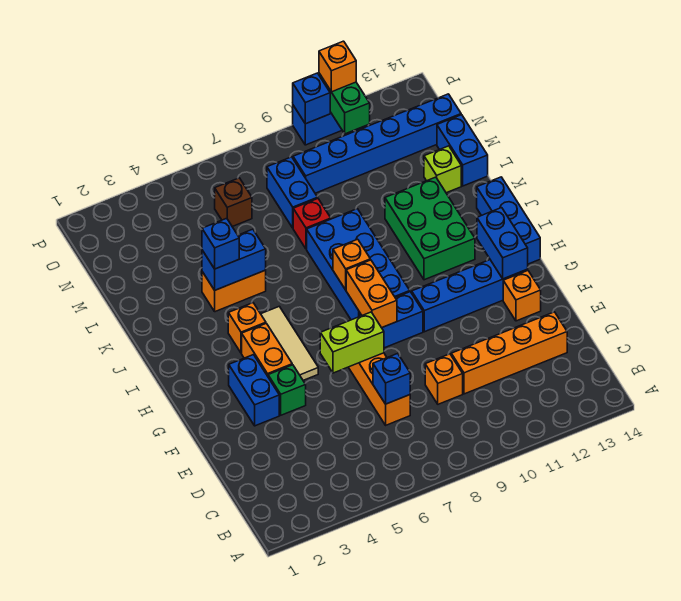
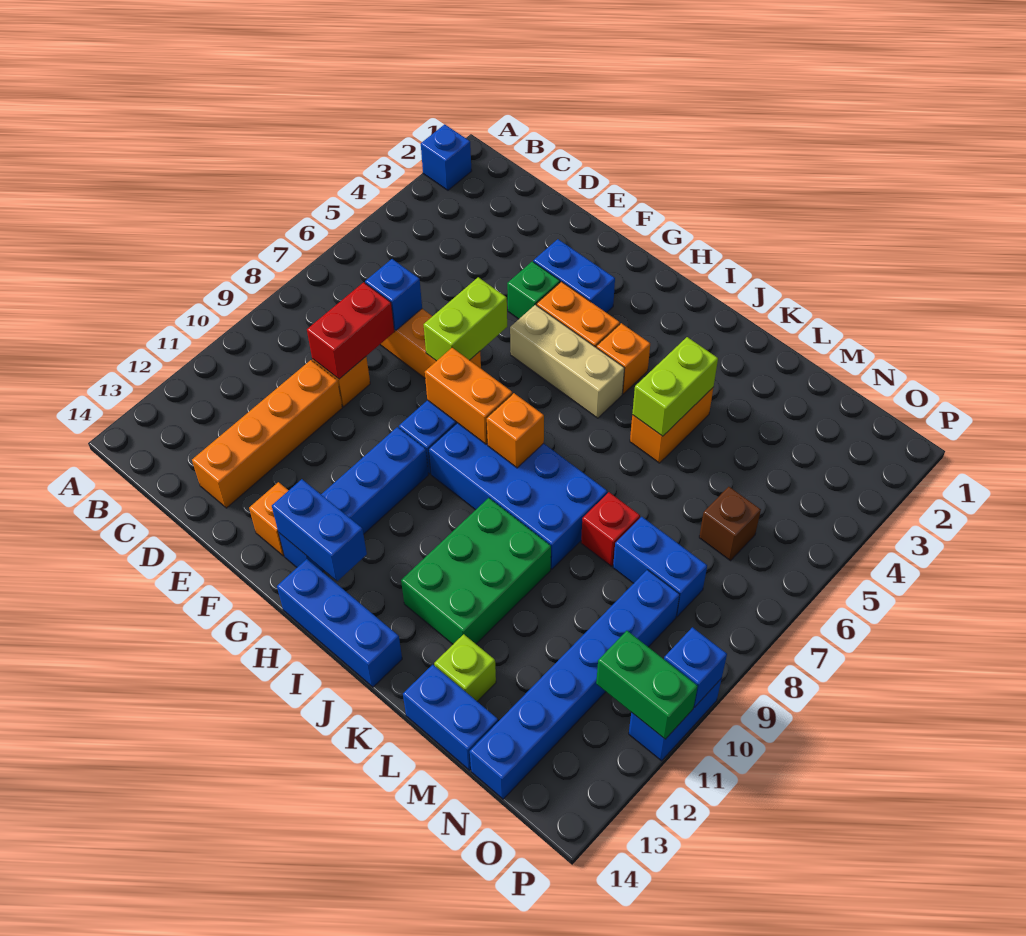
none -> red 1x2 brick [307,282,395,379]
tan 1x3 tile [261,306,318,380] -> tan 1x3 brick [510,305,625,418]
green 2x3 brick [385,177,475,280] -> green 2x3 brick turned to [401,498,551,644]
blue 1x2 brick [202,229,266,290] -> lime 1x2 brick [632,337,718,436]
blue 1x1 brick [202,218,239,269] -> blue 1x1 brick moved to [421,124,472,190]
orange 1x1 brick [319,41,356,92] -> none

